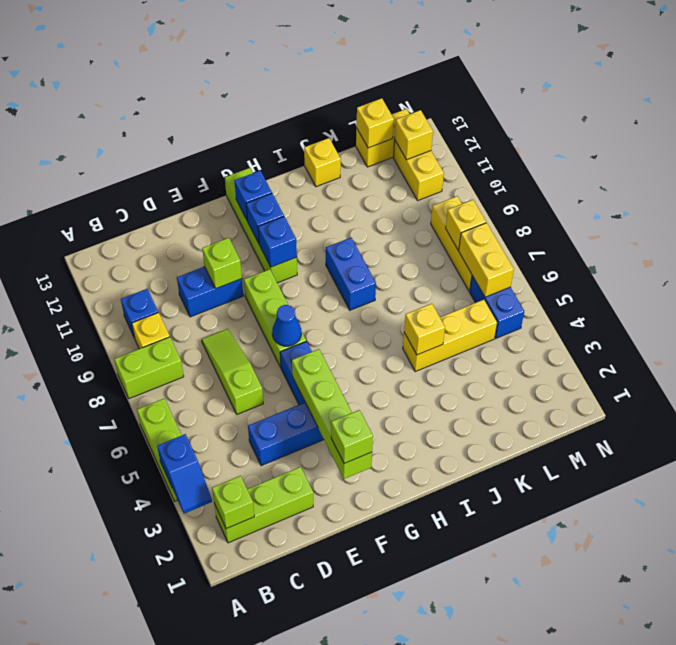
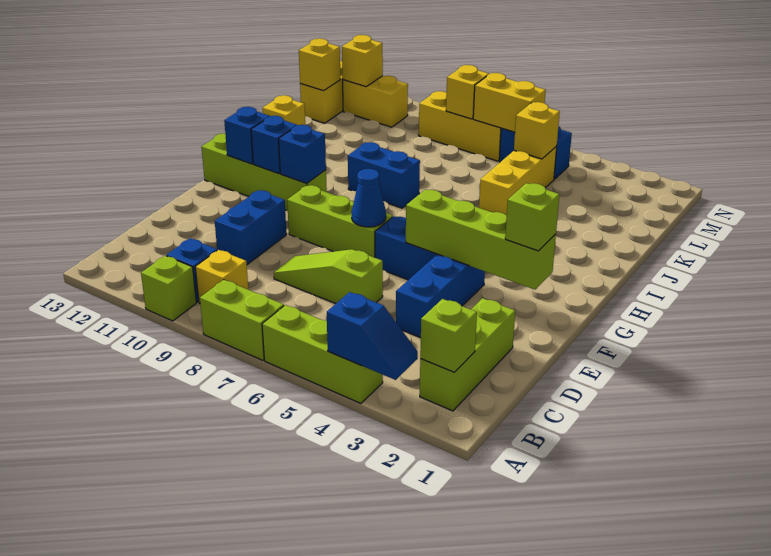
lime 1x2 brick [114,337,184,399] -> lime 1x2 brick turned to [200,280,284,360]
lime 1x1 brick [202,238,242,288] -> lime 1x1 brick moved to [141,256,196,321]
yellow 1x1 brick [404,304,445,355] -> yellow 1x1 brick moved to [514,102,560,159]

